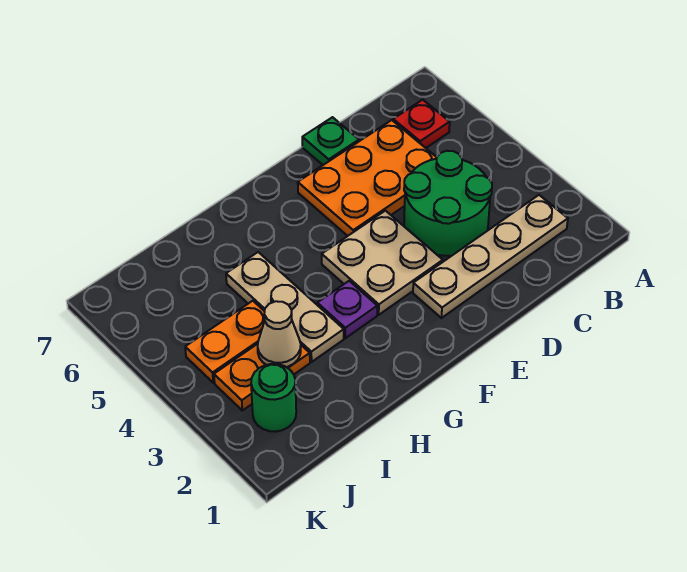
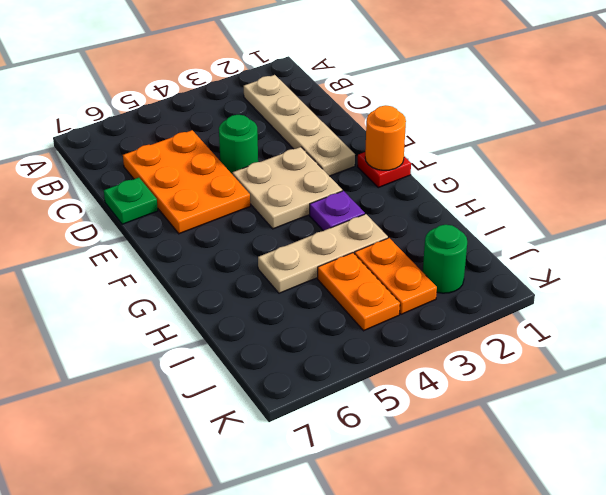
red 1x1 plate [393,100,450,148] -> red 1x1 plate moved to [358,152,411,188]
green 2x2 round brick [404,151,492,256] -> green 1x1 round brick [219,115,258,175]
none -> orange 1x1 round brick [365,105,406,170]
tan 1x1 cone [258,301,301,367] -> none

